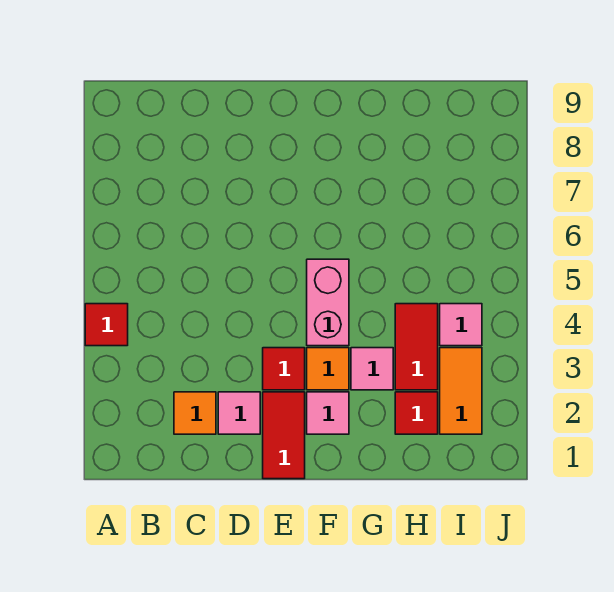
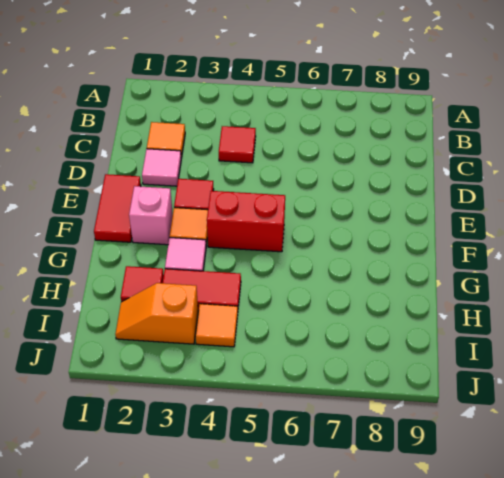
red 1x1 tile [85,304,128,346] -> red 1x1 tile moved to [219,126,256,163]
red 1x2 tile [263,392,305,479] -> red 1x2 tile turned to [94,174,141,242]
pink 1x1 tile [307,392,349,434] -> pink 1x1 brick [129,186,173,245]
pink 1x2 brick [307,259,349,346] -> red 1x2 brick [207,191,285,252]
orange 1x2 tile [440,348,482,434] -> orange 1x2 slope [115,283,198,344]
pink 1x1 tile [440,304,482,346] -> orange 1x1 tile [196,304,238,347]

